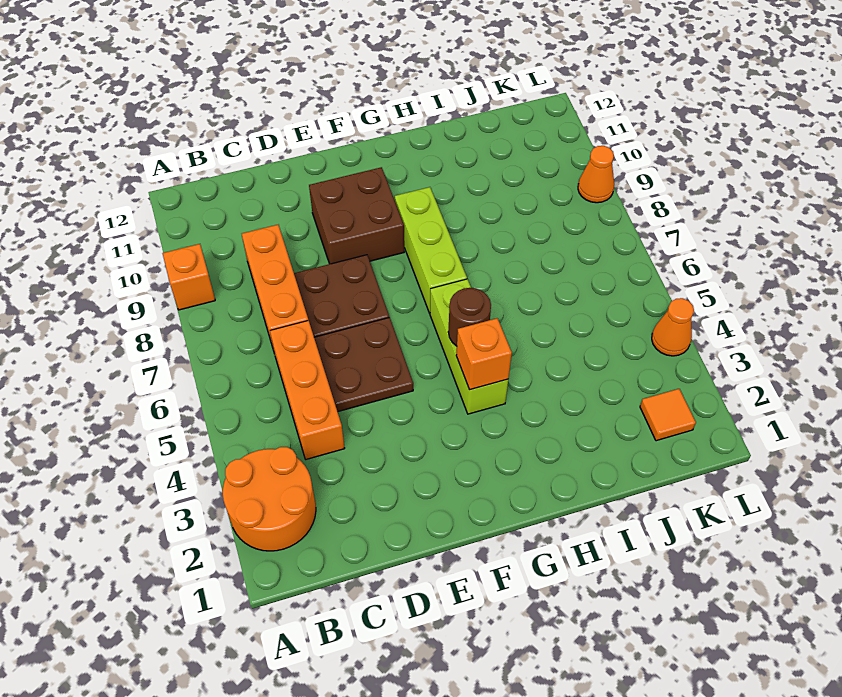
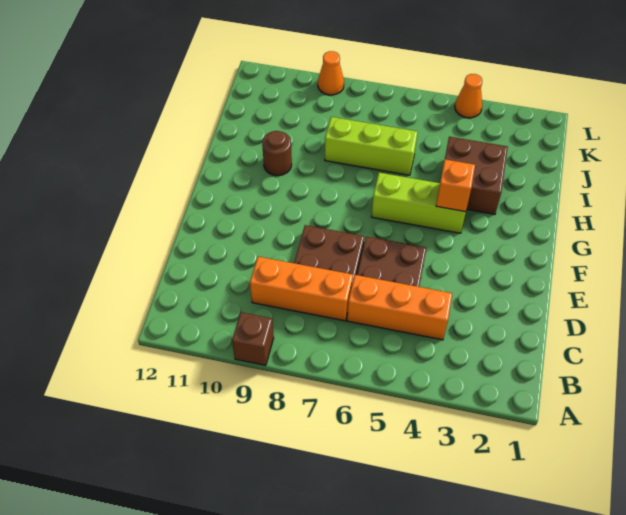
orange 2x2 round brick [223,447,316,551] -> none
orange 1x1 brick [162,244,215,310] -> brown 1x1 brick [232,312,274,366]
brown 2x2 brick [309,167,404,264] -> brown 2x2 brick moved to [445,137,508,214]
brown 1x1 round brick [448,288,491,346] -> brown 1x1 round brick moved to [262,131,292,176]
lime 1x3 brick [395,187,467,313] -> lime 1x3 brick moved to [325,117,417,175]
orange 1x1 tile [640,389,696,441] -> none

